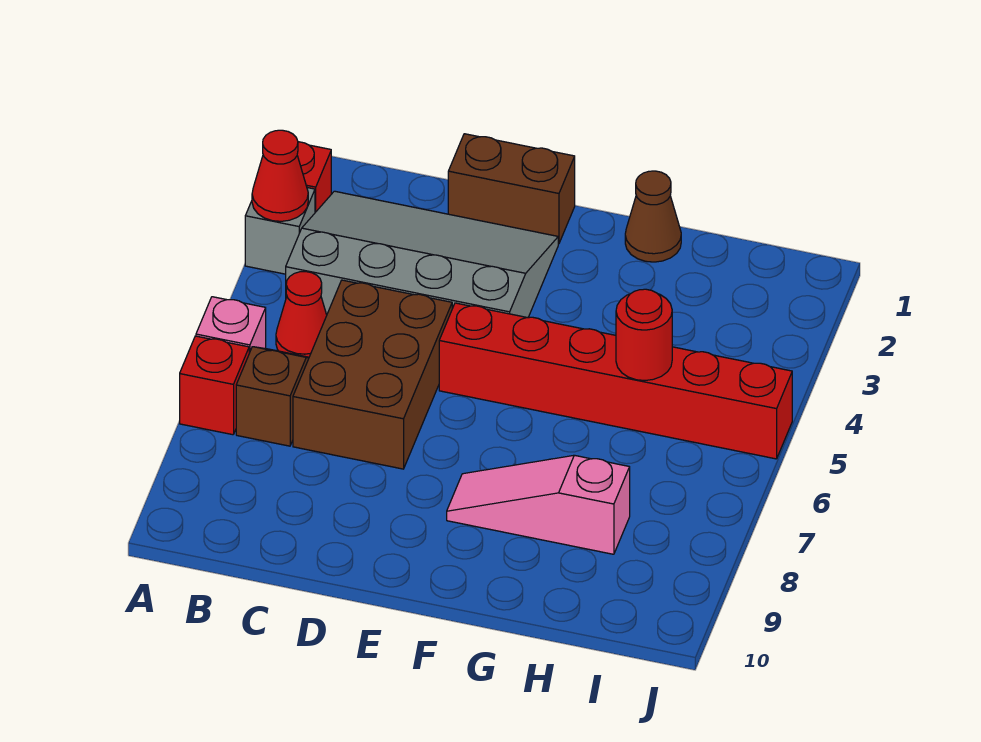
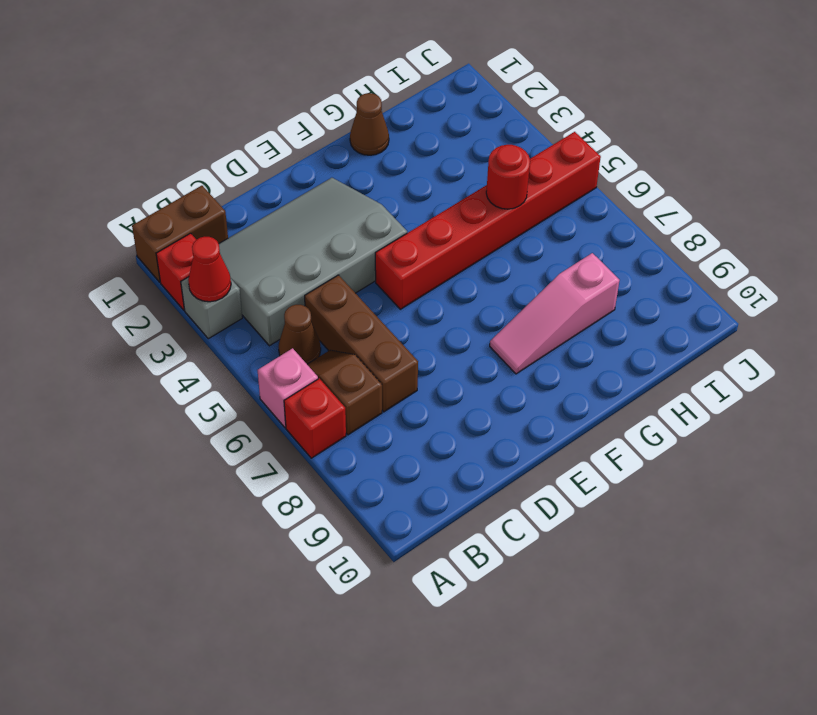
red 1x1 cone [276,272,327,357] -> brown 1x1 cone [279,305,321,364]
brown 2x3 brick [293,280,452,469] -> brown 1x3 brick [305,275,418,412]
brown 1x2 brick [448,134,575,244] -> brown 1x2 brick moved to [132,186,228,282]

